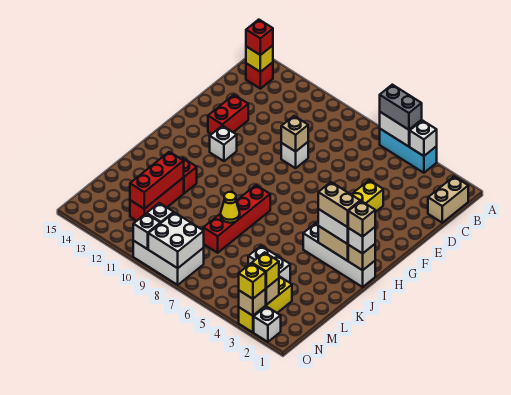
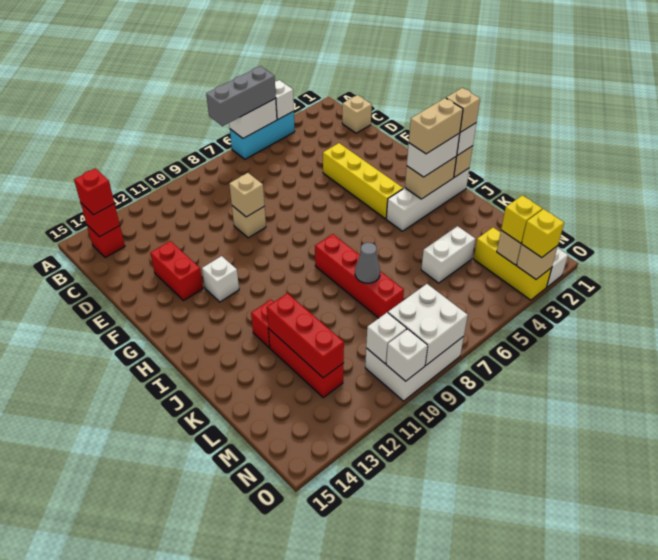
grey 1x2 brick [380,85,422,130] -> grey 1x3 brick [206,66,276,126]
tan 1x2 brick [428,177,468,223] -> tan 1x1 brick [342,95,372,133]
yellow 1x1 brick [246,46,273,72] -> red 1x1 brick [81,203,120,237]
white 1x1 brick [281,142,308,168] -> tan 1x1 brick [232,206,266,238]
yellow 1x1 cone [221,192,240,223] -> grey 1x1 cone [355,243,380,283]

